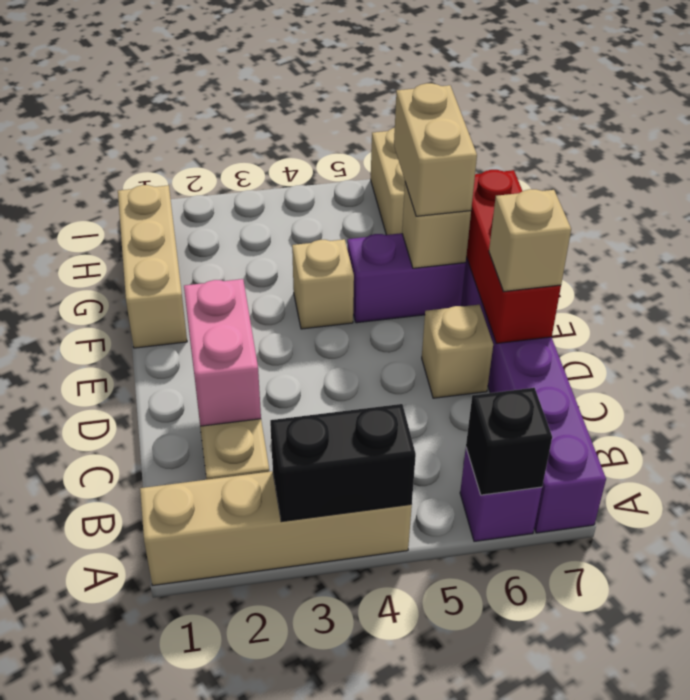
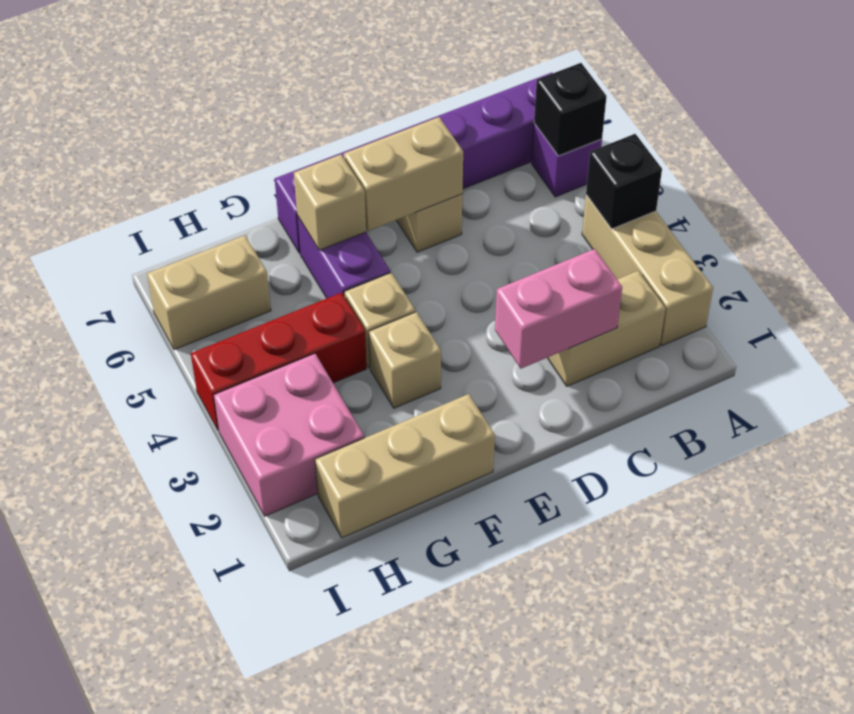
tan 1x4 brick [140,471,412,586] -> tan 1x3 brick [582,195,713,346]
black 1x2 brick [270,404,416,522] -> black 1x1 brick [586,134,662,229]
red 1x3 brick [466,170,561,343] -> red 1x3 brick moved to [191,293,367,431]
tan 1x1 brick [489,189,571,292] -> tan 1x1 brick moved to [369,312,441,408]
tan 1x2 brick [394,83,477,216] -> tan 1x2 brick moved to [344,117,463,231]
none -> pink 2x2 brick [214,354,364,516]

